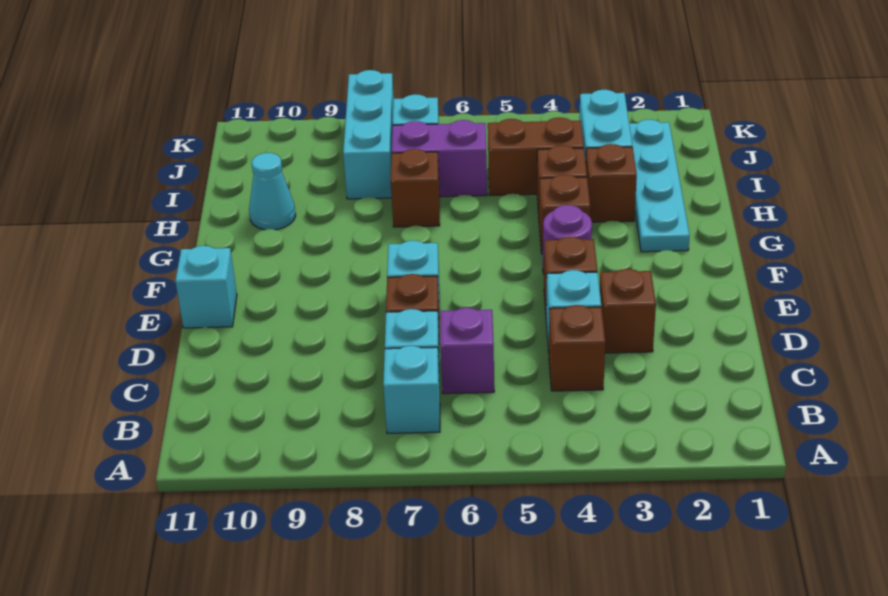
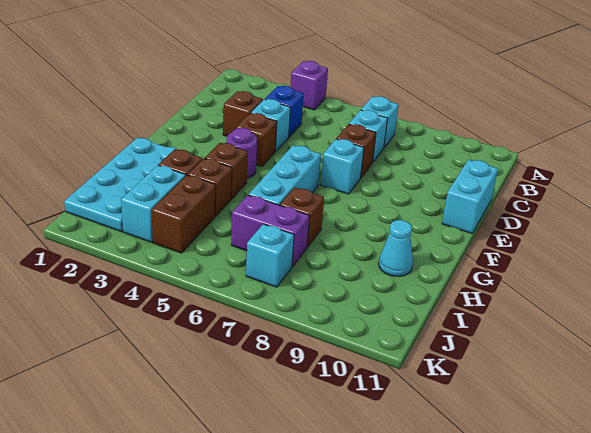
brown 1x1 brick [549,305,605,391] -> blue 1x1 brick [265,86,304,137]
purple 1x1 brick [440,308,494,394] -> purple 1x1 brick moved to [291,61,328,110]
cyan 1x1 brick [175,246,237,328] -> cyan 1x2 brick [442,160,498,233]
cyan 1x4 plate [629,120,690,252] -> cyan 2x4 plate [64,138,178,231]
brown 1x2 brick [488,118,584,195] -> brown 1x2 brick turned to [152,175,216,253]
cyan 1x3 brick [343,70,394,199] -> cyan 1x3 brick moved to [249,145,321,205]

